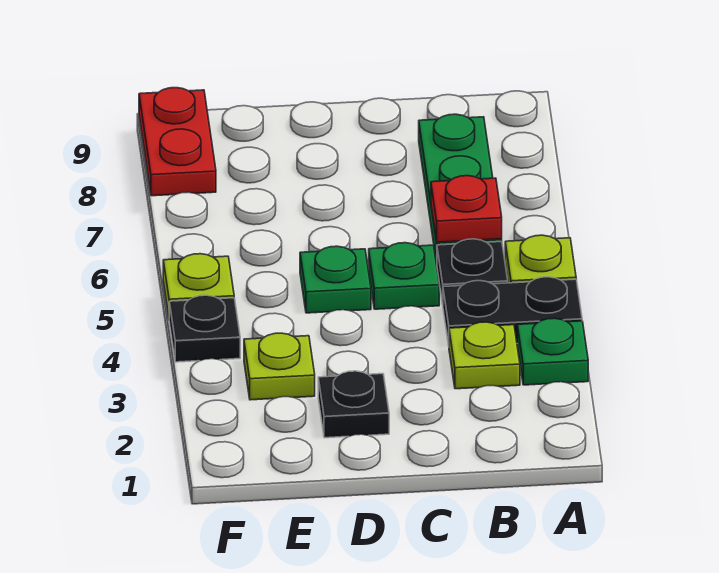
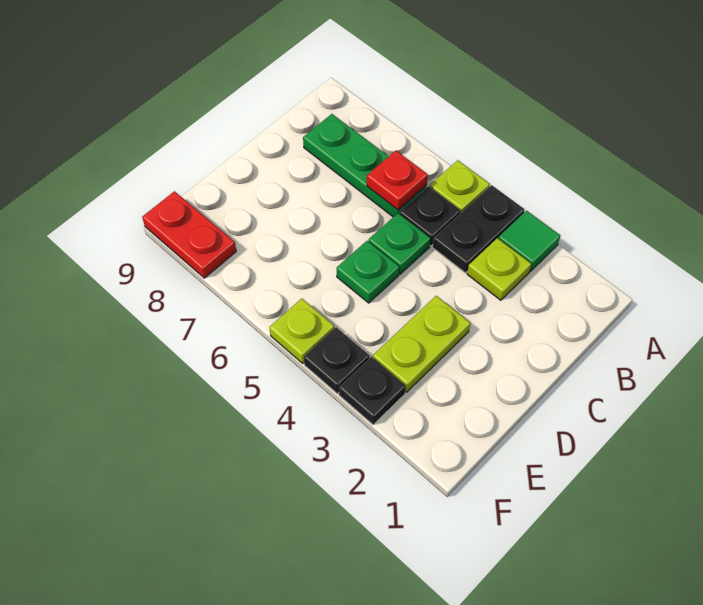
green 1x1 plate [517,318,588,385] -> green 1x1 tile [498,211,560,271]
black 1x1 plate [318,371,389,438] -> black 1x1 plate moved to [339,357,406,425]
lime 1x1 plate [244,333,315,400] -> lime 1x2 plate [373,296,470,392]

